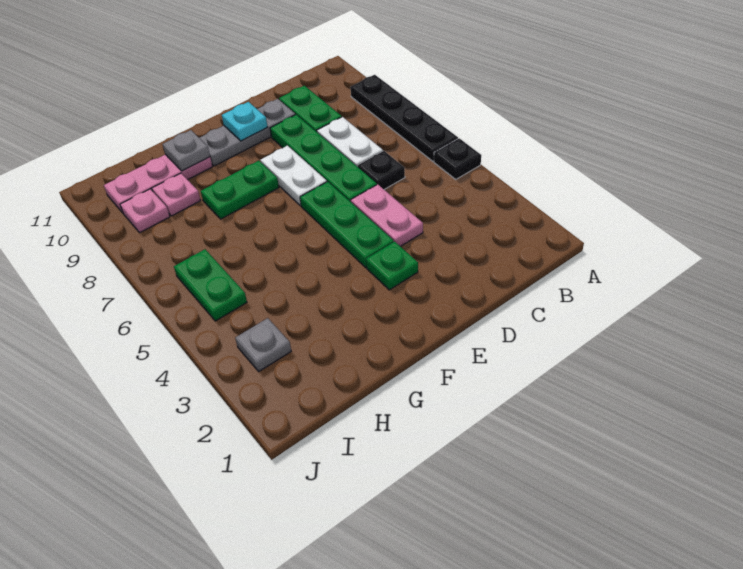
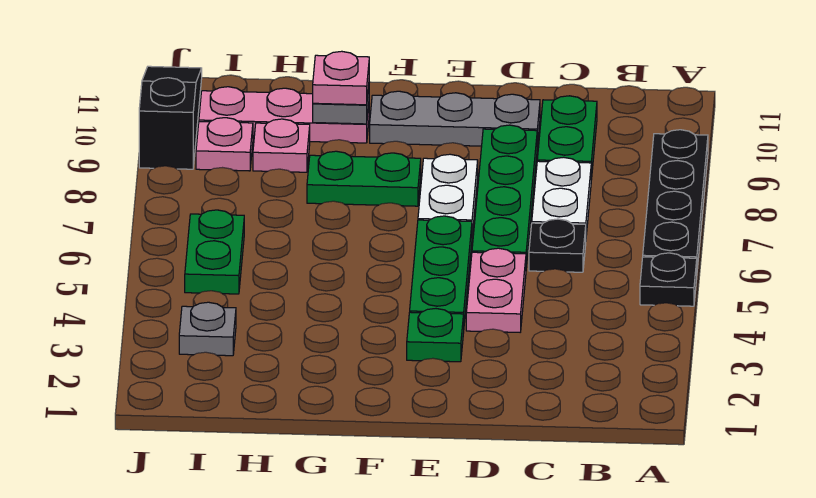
cyan 1x1 plate [222,102,268,141] -> none
none -> pink 1x1 plate [313,51,369,105]
none -> black 1x3 slope [139,66,202,169]

